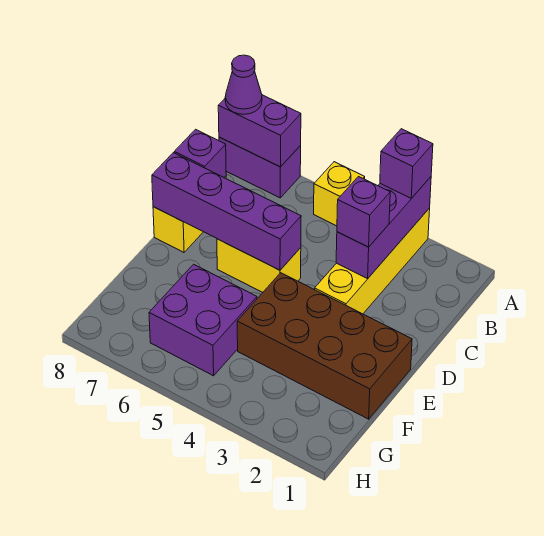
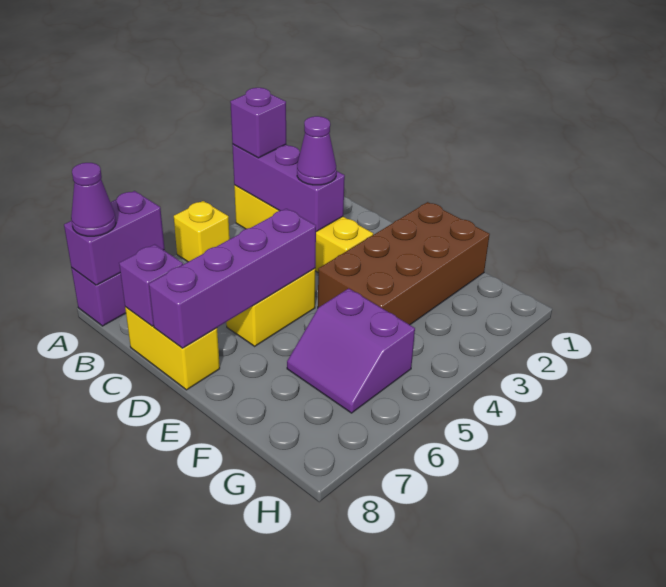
purple 1x1 brick [337,177,390,247] -> purple 1x1 cone [297,116,336,185]
purple 2x2 brick [149,264,257,376] -> purple 2x2 slope [287,288,415,413]

